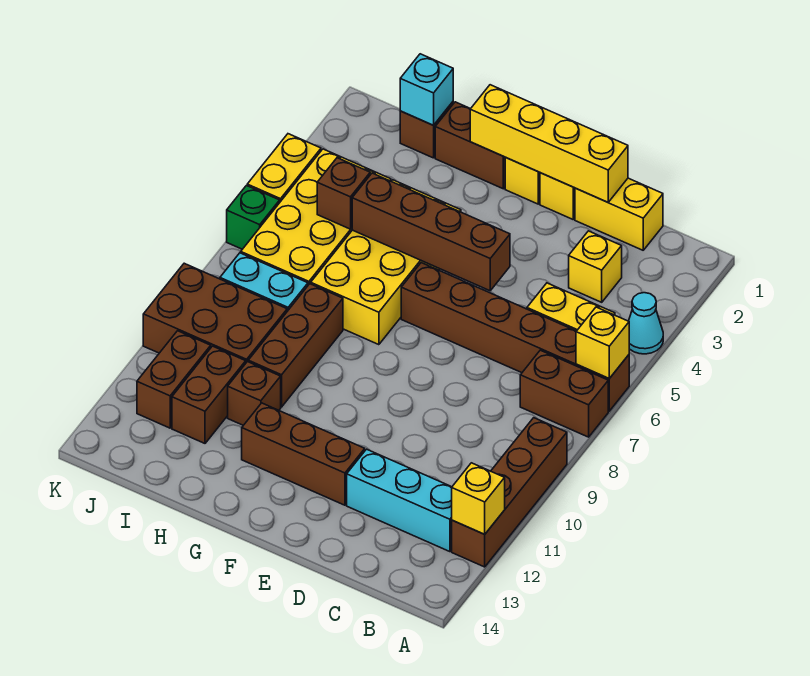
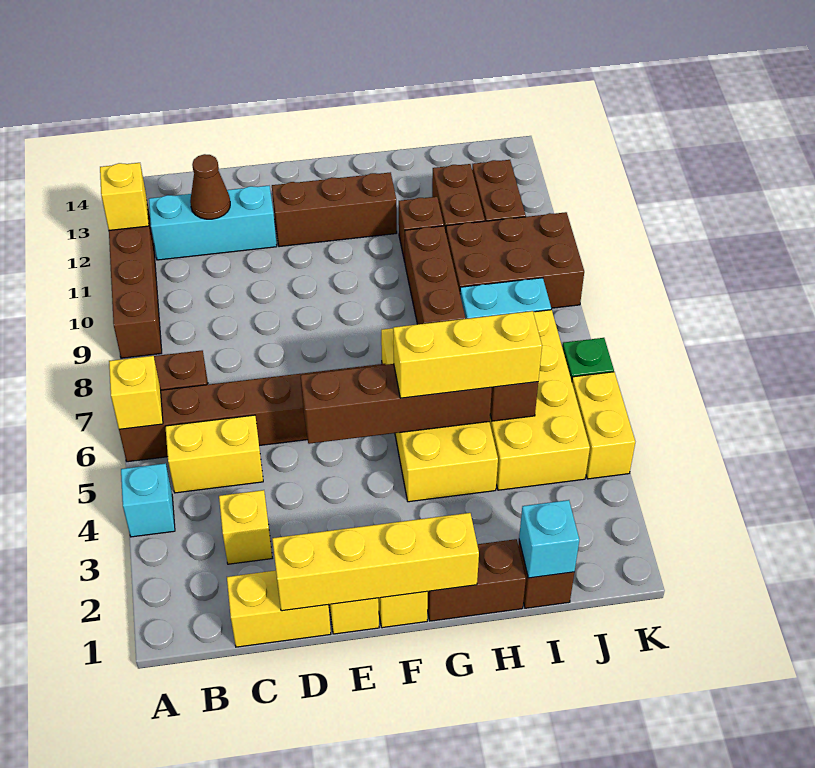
cyan 1x1 cone [629,293,663,354] -> cyan 1x1 brick [121,463,175,537]
none -> brown 1x1 cone [190,154,230,219]
none -> yellow 1x3 brick [393,311,542,398]

